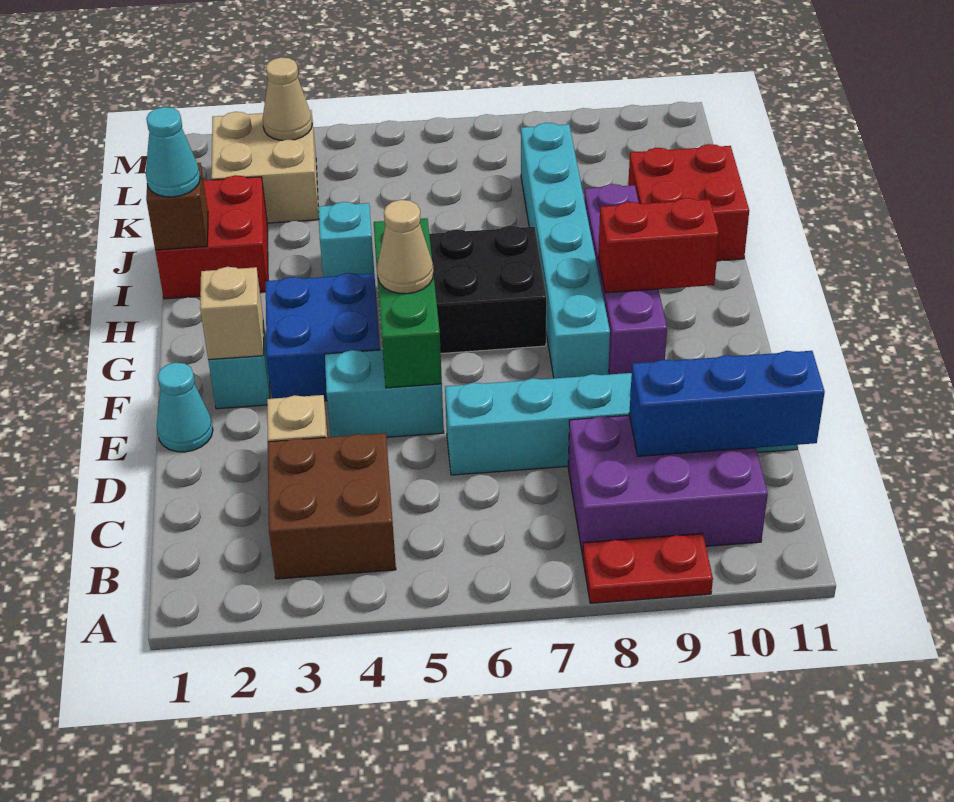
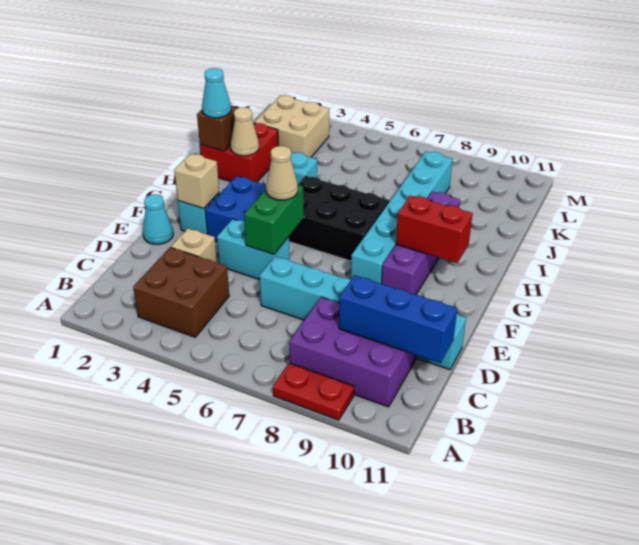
green 1x3 brick [374,218,442,388] -> green 1x2 brick [244,185,304,254]
red 2x2 brick [628,144,749,261] -> none
tan 1x1 cone [263,57,312,141] -> tan 1x1 cone moved to [230,107,259,156]

